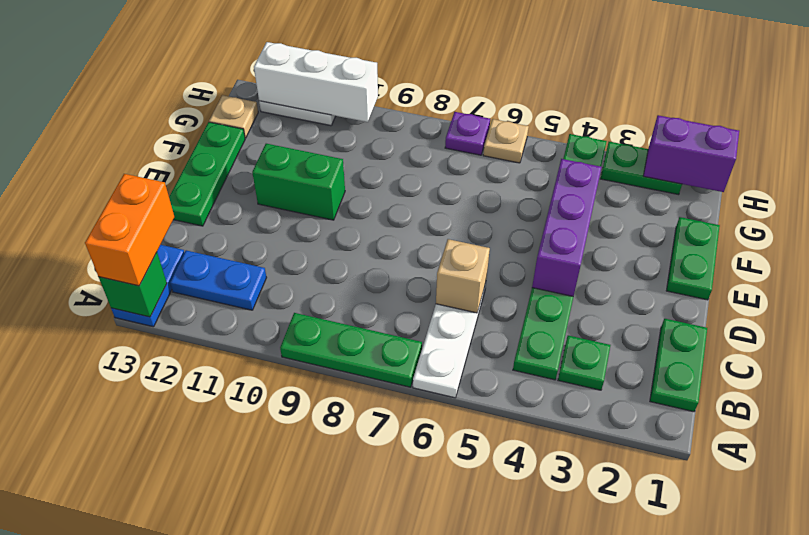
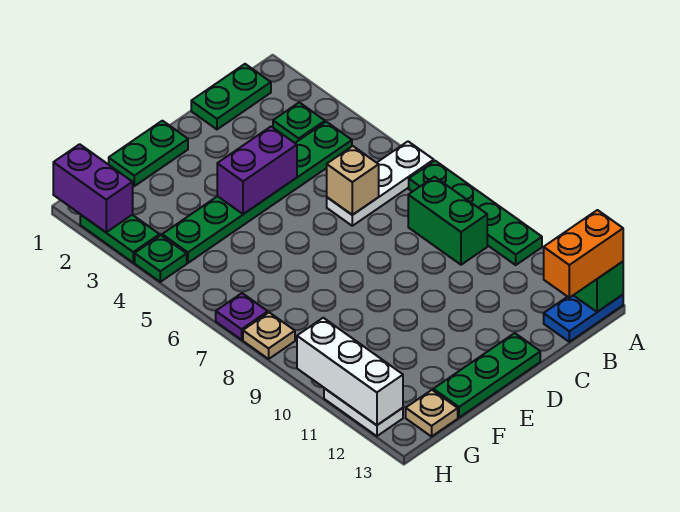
green 1x3 plate [280,313,422,387] -> green 1x4 plate [409,161,542,265]
blue 1x2 plate [170,250,267,310] -> none
purple 1x3 brick [532,159,601,297] -> purple 1x2 brick [217,126,297,214]
green 1x2 brick [252,144,345,220] -> green 1x2 brick moved to [408,177,487,265]
tan 1x1 plate [483,119,529,163] -> tan 1x1 plate moved to [243,312,295,359]

